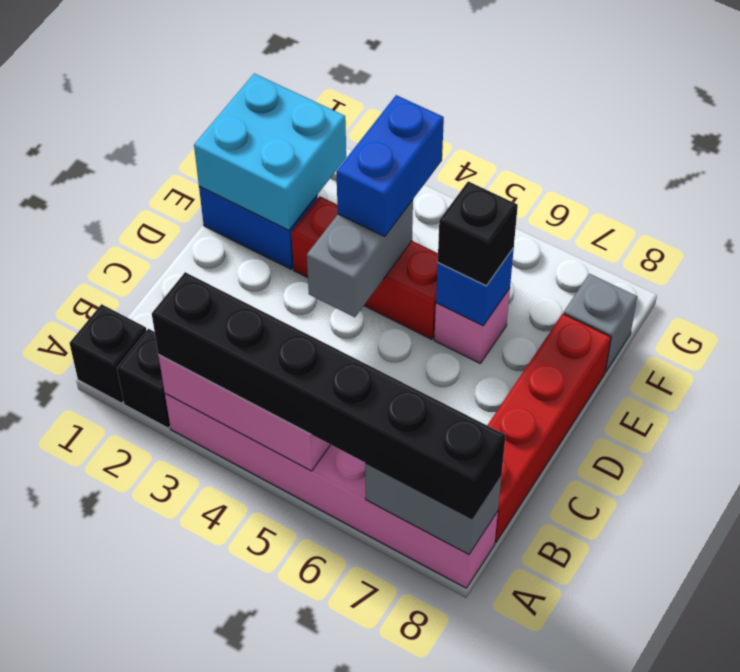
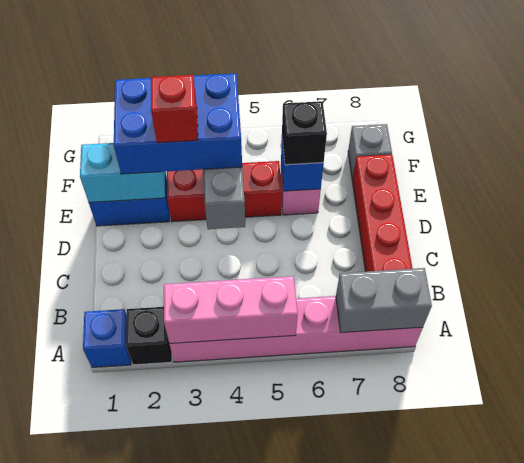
black 1x1 brick [70,304,147,403] -> blue 1x1 brick [83,309,131,367]
black 1x6 brick [152,272,506,519] -> none
cyan 2x2 brick [194,73,346,230] -> cyan 1x2 brick [80,143,165,202]
none -> red 1x1 brick [151,75,198,143]
blue 1x2 brick [336,95,444,236] -> blue 2x3 brick [114,73,242,174]

